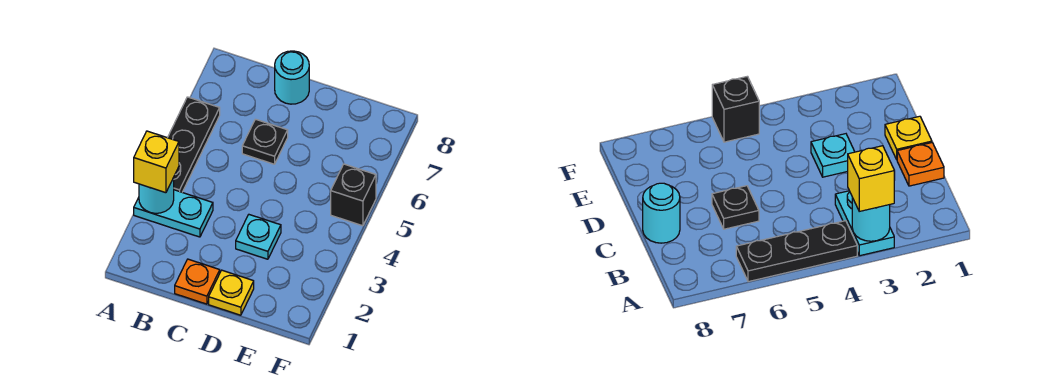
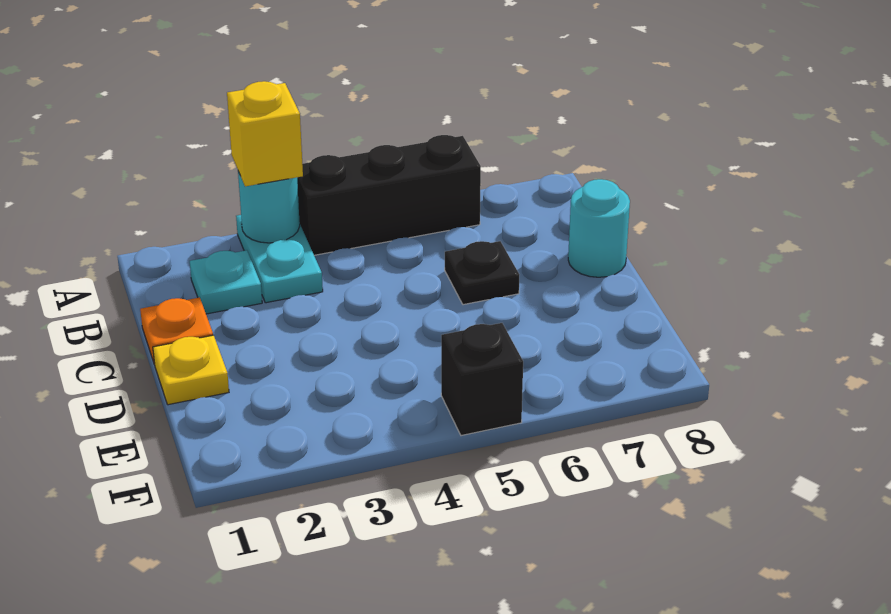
black 1x3 plate [168,97,220,192] -> black 1x3 brick [297,135,481,255]
cyan 1x1 plate [236,215,281,259] -> cyan 1x1 plate moved to [190,250,262,314]

